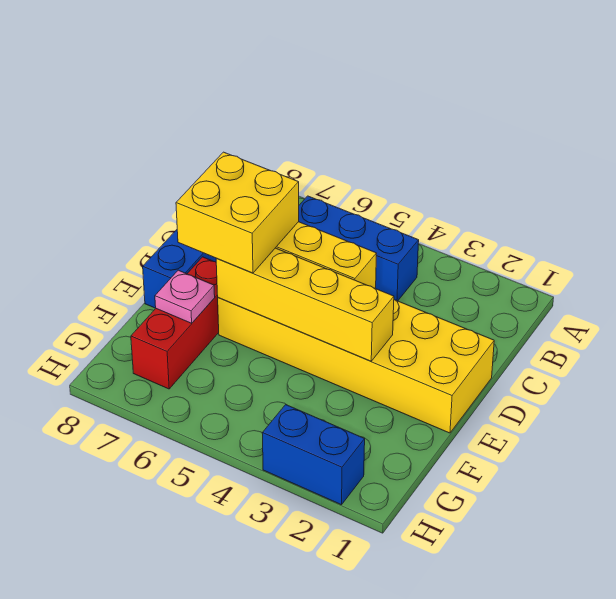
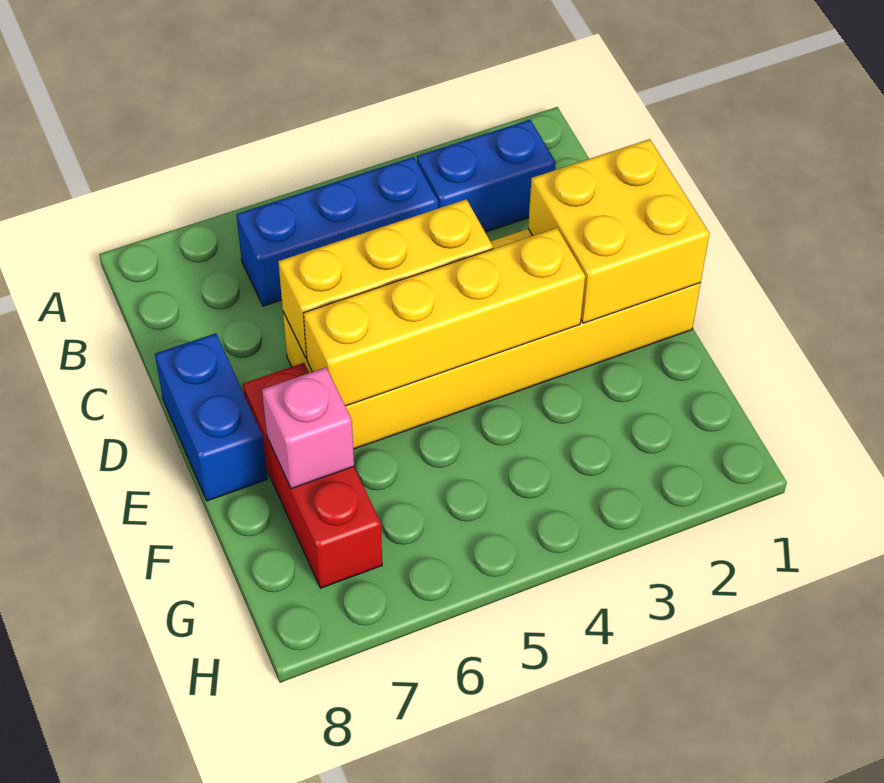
yellow 2x2 brick [176,152,299,273] -> yellow 2x2 brick moved to [528,139,710,323]
pink 1x1 plate [155,270,215,323] -> pink 1x1 brick [262,367,354,489]
blue 1x2 brick [262,405,365,505] -> blue 1x2 brick moved to [417,120,556,232]

